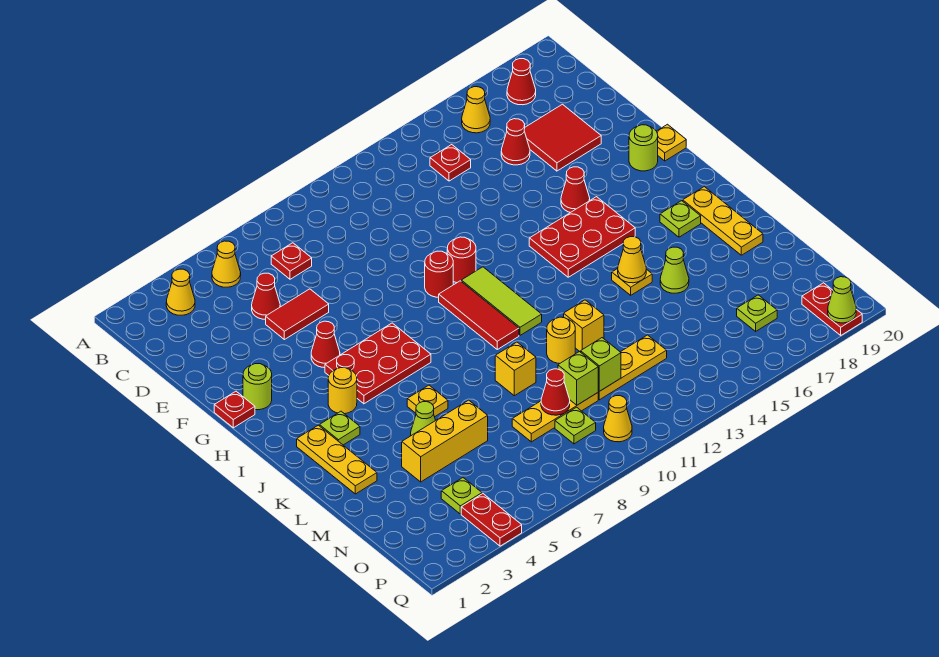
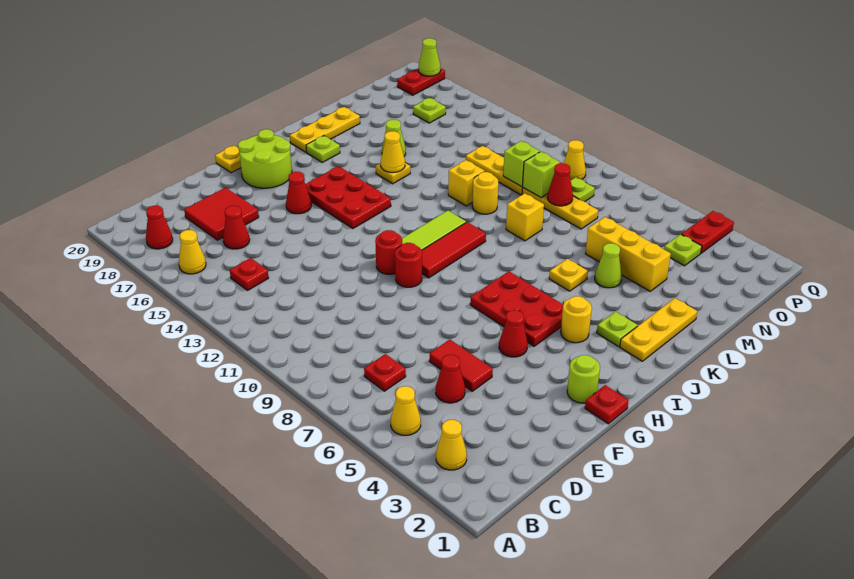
lime 1x1 round brick [629,125,658,171] -> lime 2x2 round brick [238,129,292,188]

